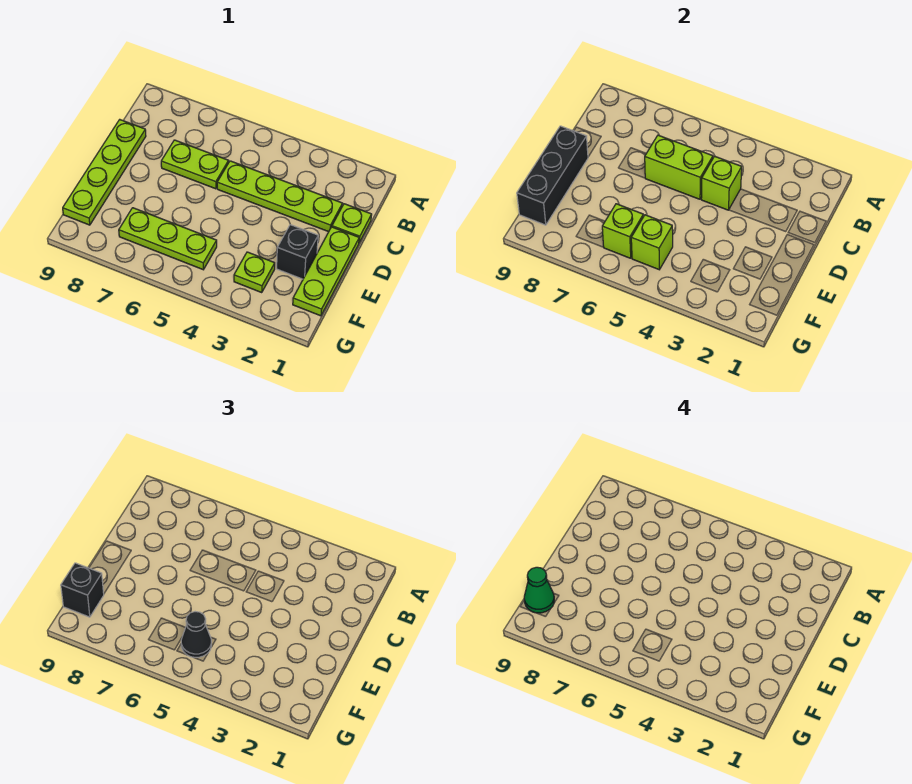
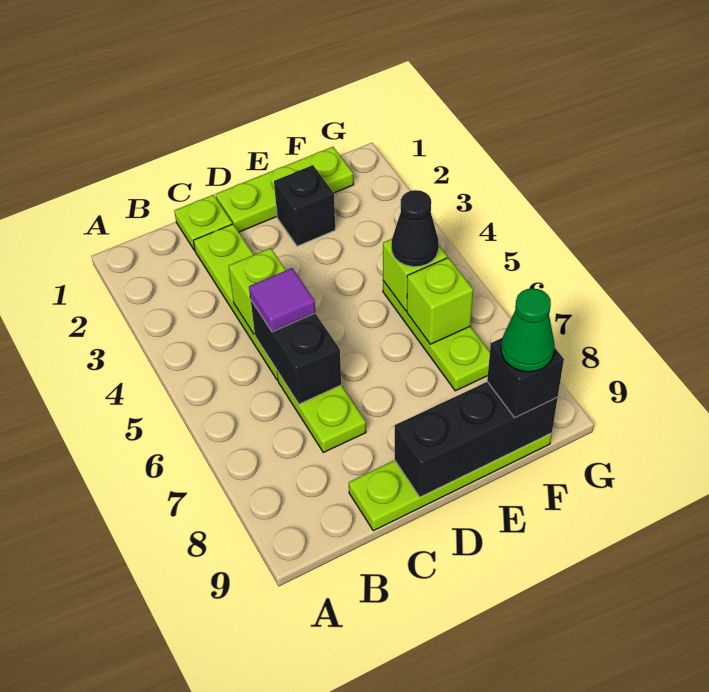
lime 1x2 brick [645,135,713,199] -> black 1x2 brick [251,301,341,404]
none -> purple 1x1 tile [249,268,315,332]
lime 1x1 plate [234,252,275,292] -> none

